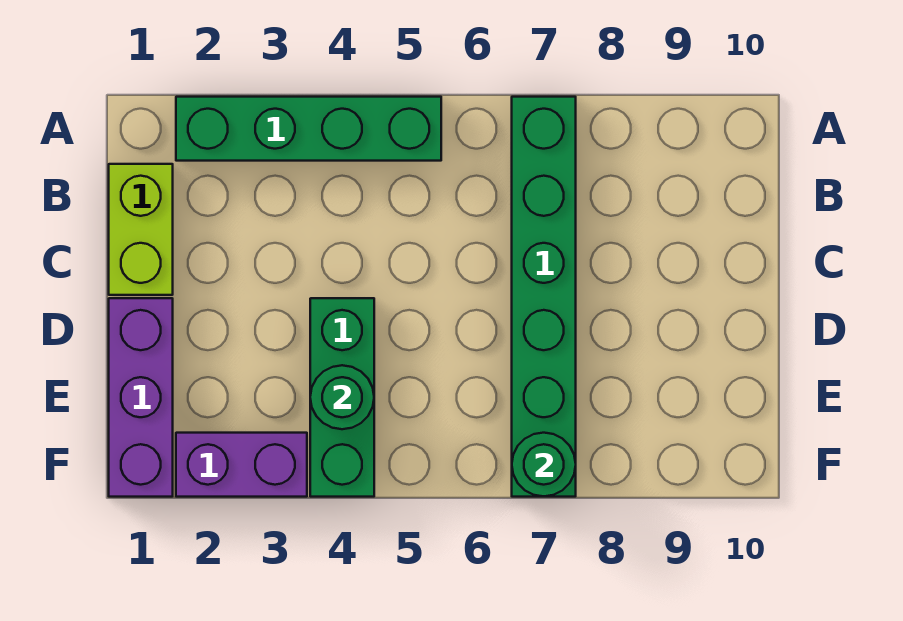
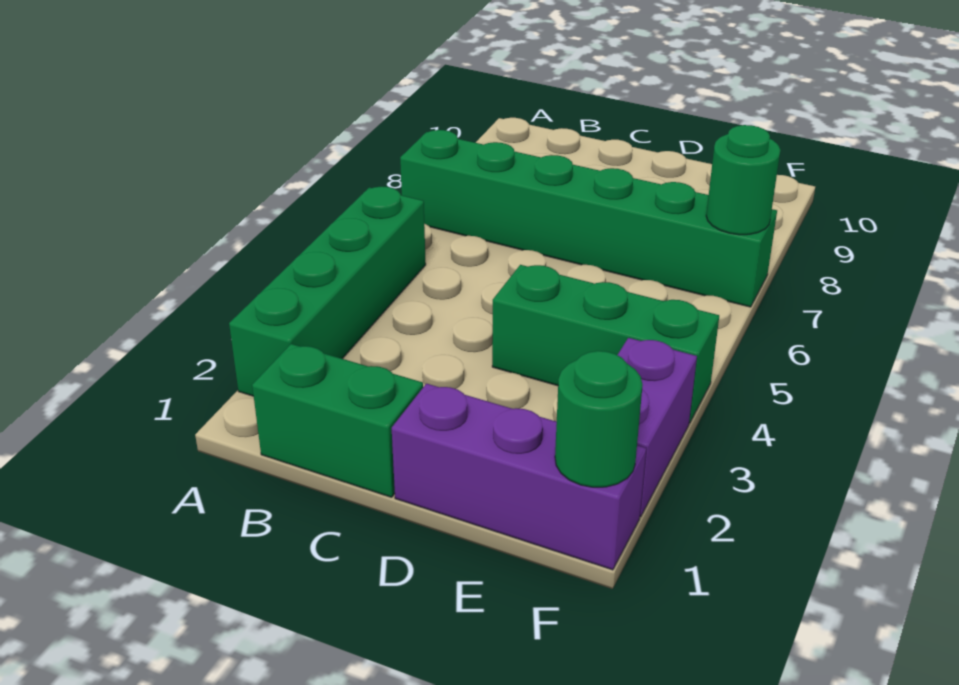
lime 1x2 brick [109,164,173,295] -> green 1x2 brick [252,344,423,497]
green 1x1 round brick [310,365,374,429] -> green 1x1 round brick moved to [555,351,642,487]

